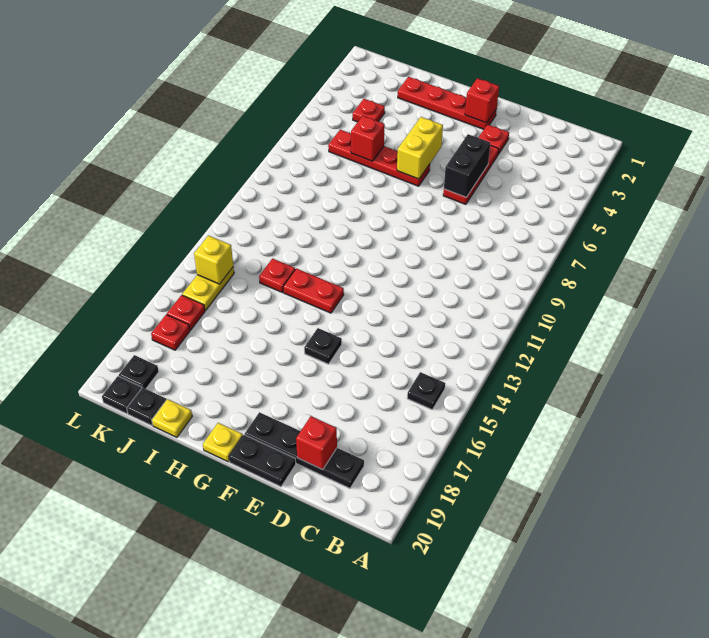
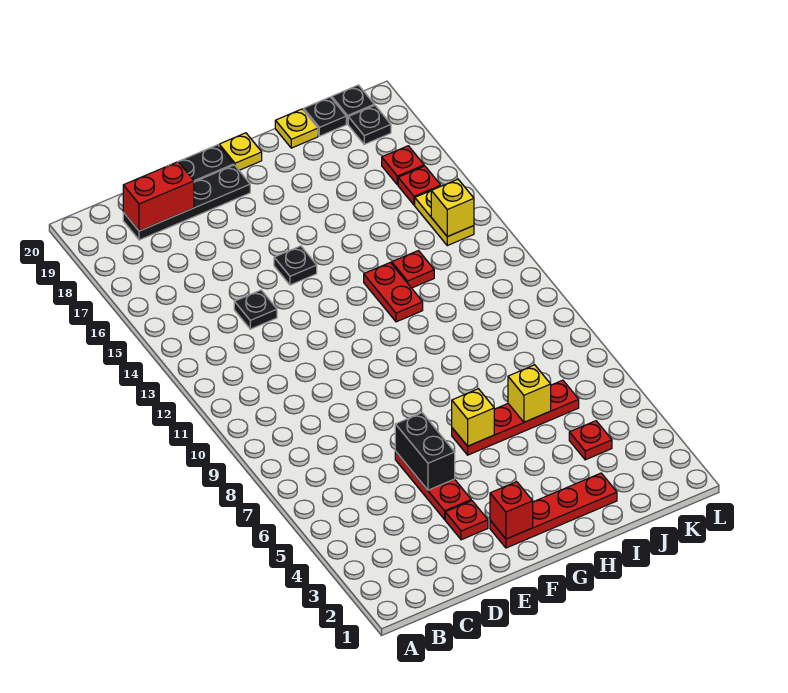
black 1x1 plate [407,372,445,409] -> black 1x1 plate moved to [234,290,277,329]
red 1x1 brick [296,416,337,470] -> red 1x2 brick [123,162,194,231]
yellow 1x2 brick [397,117,443,179] -> yellow 1x1 brick [452,389,494,446]
red 1x2 plate [283,268,344,313] -> red 1x2 plate turned to [364,263,423,322]
red 1x1 brick [351,116,385,161] -> yellow 1x1 brick [508,365,551,422]

